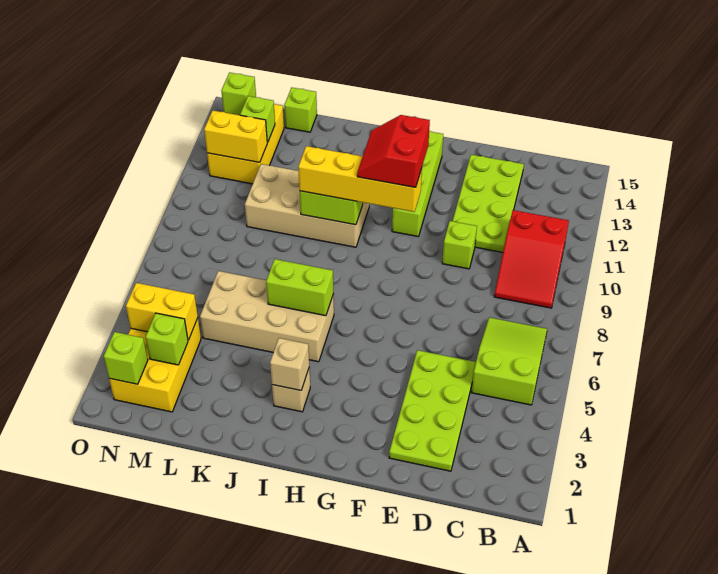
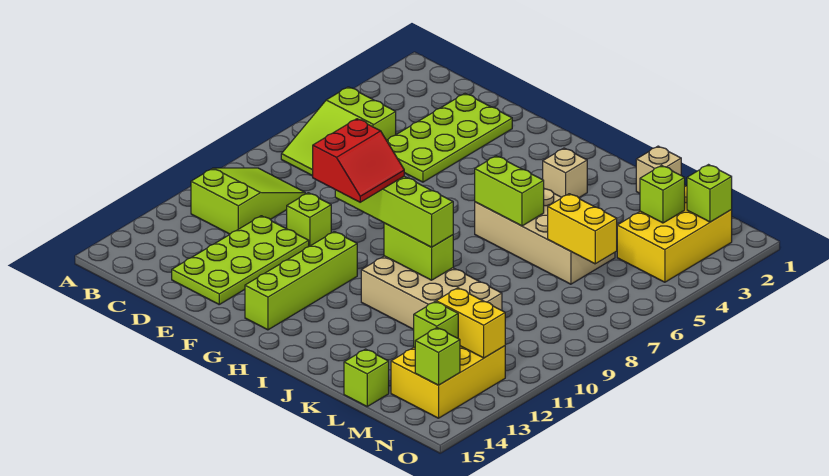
red 2x3 slope [494,210,569,308] -> lime 2x3 slope [191,168,305,234]
yellow 1x4 brick [298,146,422,212] -> lime 1x4 brick [335,176,453,247]
tan 1x1 brick [270,338,309,390] -> tan 1x1 brick moved to [636,146,681,193]
yellow 1x2 brick [126,283,198,340] -> yellow 1x2 brick moved to [548,194,617,264]

